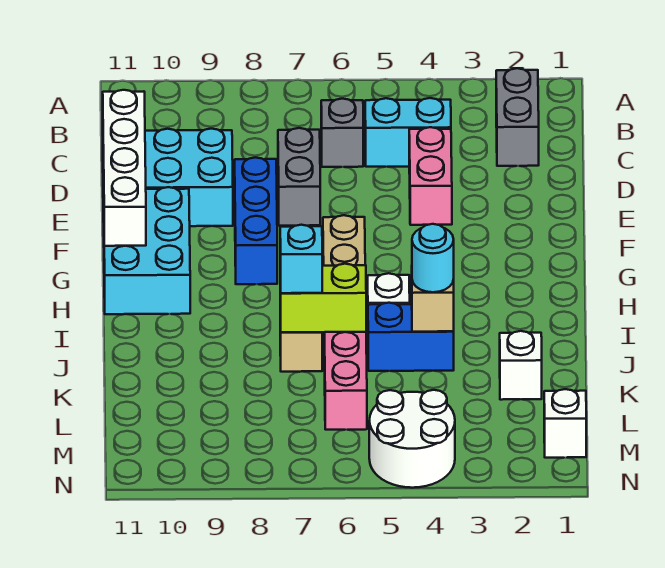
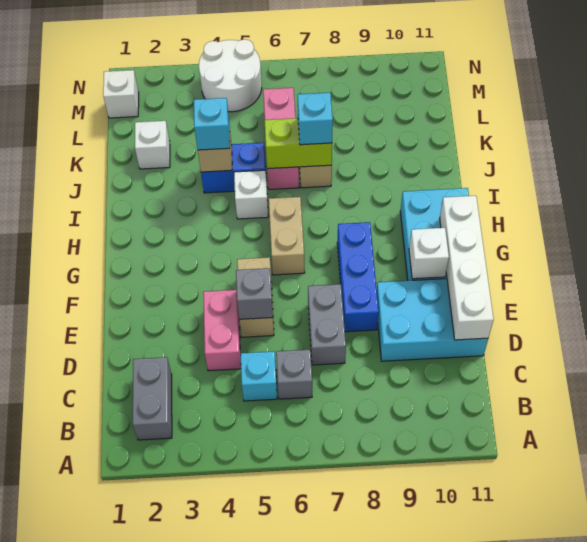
cyan 1x2 brick [365,98,451,167] -> cyan 1x1 brick [241,351,277,401]
none -> tan 1x2 brick [237,257,274,337]
none -> grey 1x1 brick [236,268,273,319]
none -> white 1x1 brick [409,228,449,279]
cyan 1x1 round brick [412,224,454,292] -> cyan 1x1 brick [194,98,230,150]

